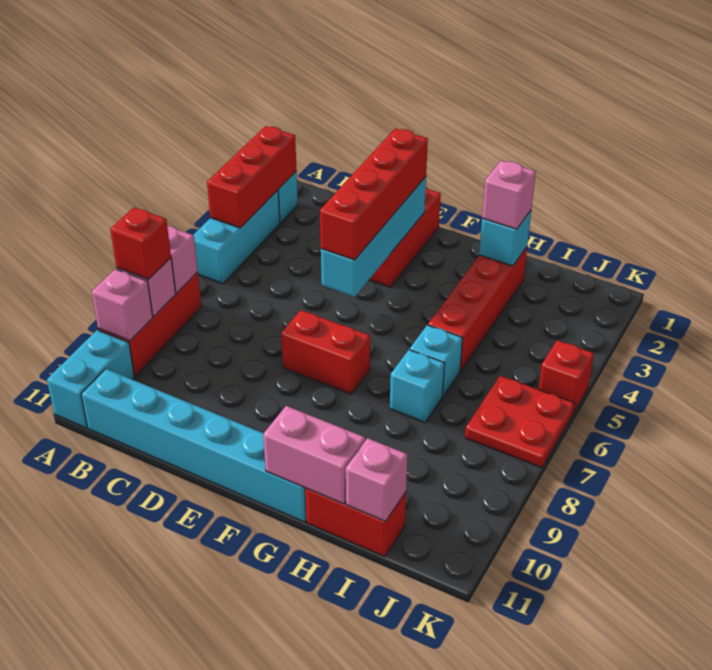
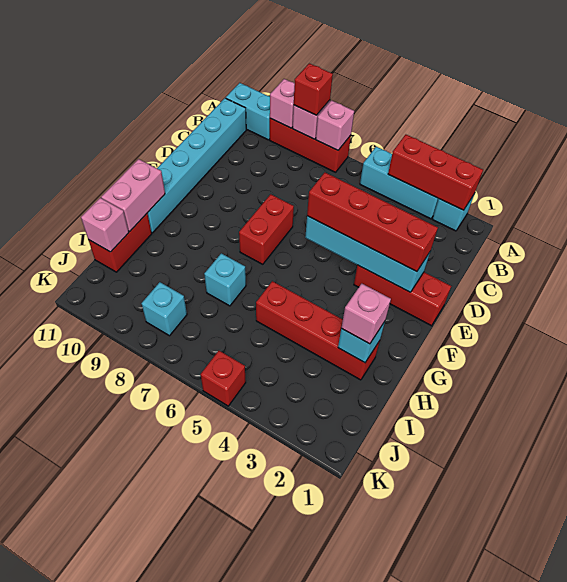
cyan 1x1 brick [410,325,462,396] -> cyan 1x1 brick moved to [142,282,187,336]
red 2x2 plate [465,376,575,468] -> none

